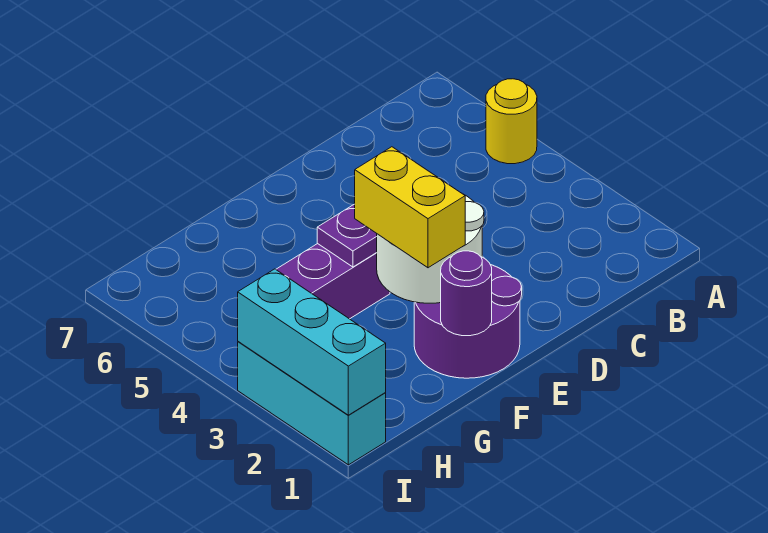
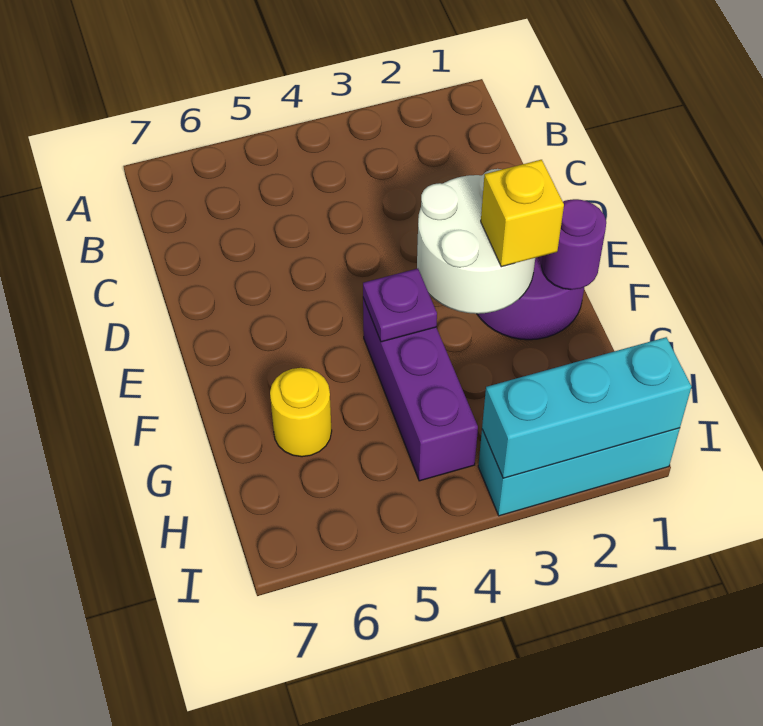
yellow 1x1 round brick [486,79,537,164] -> yellow 1x1 round brick moved to [270,368,332,457]
yellow 1x2 brick [355,147,465,268] -> yellow 1x1 brick [481,160,564,267]

